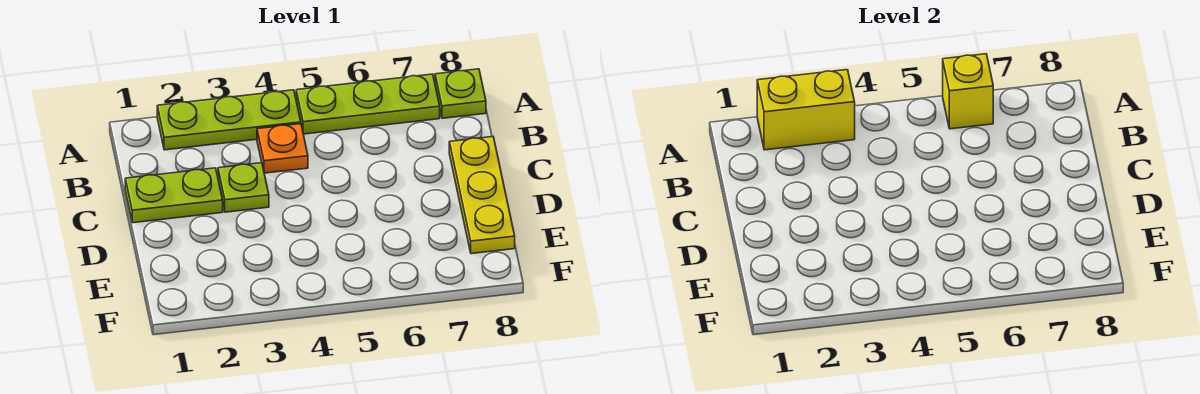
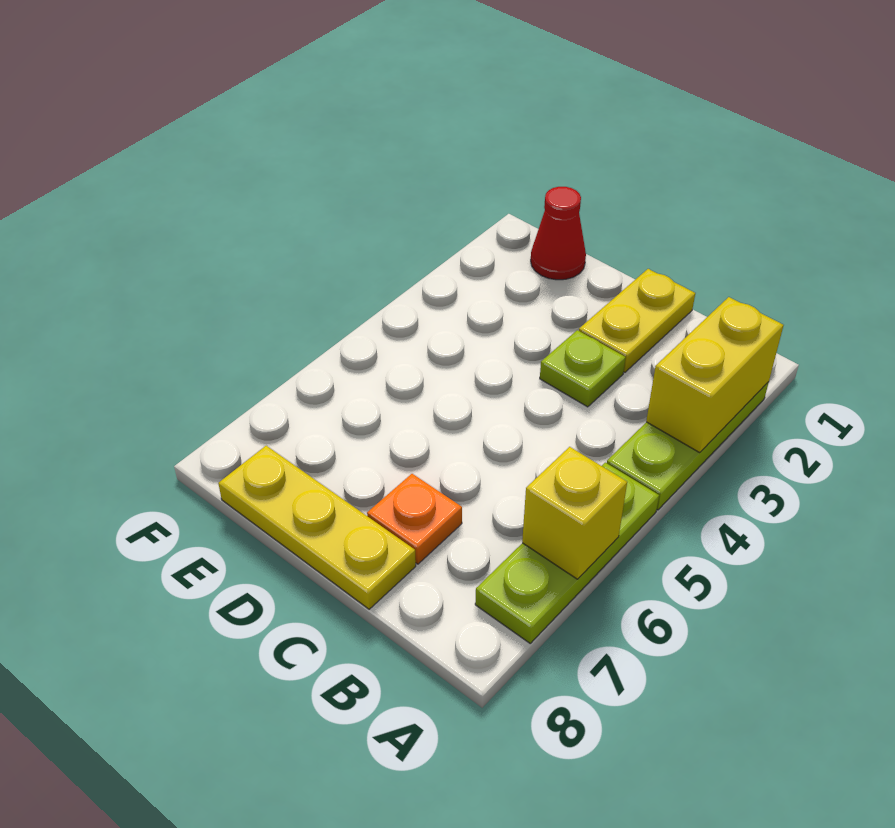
lime 1x1 plate [435,69,486,118] -> none
orange 1x1 plate [257,124,308,173] -> orange 1x1 plate moved to [367,474,462,564]
lime 1x2 plate [125,168,223,223] -> yellow 1x2 plate [579,269,695,372]
none -> red 1x1 cone [531,187,586,280]

